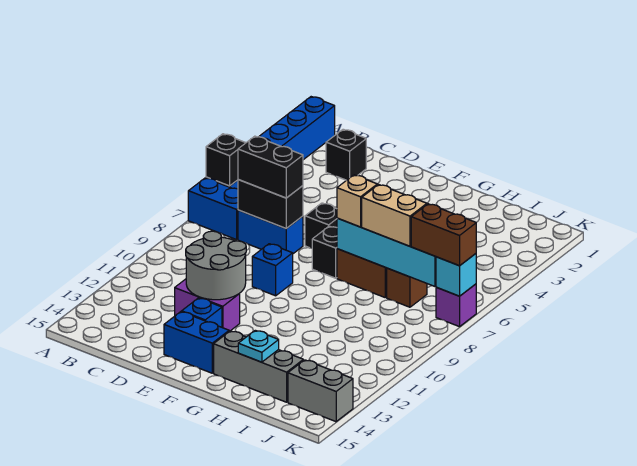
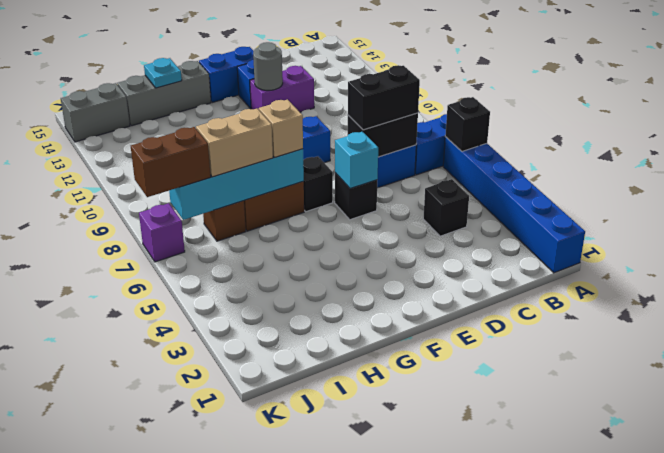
black 1x1 brick [326,129,366,180] -> black 1x1 brick moved to [423,179,469,236]
grey 2x2 round brick [186,231,246,300] -> grey 1x1 round brick [253,42,283,91]
cyan 1x1 brick [436,254,476,296] -> cyan 1x1 brick moved to [335,132,378,189]

